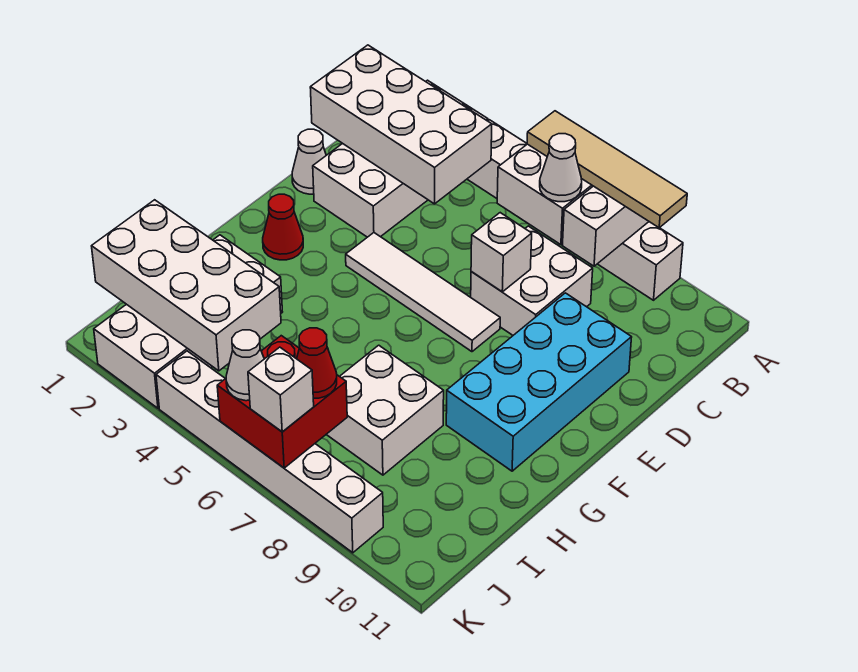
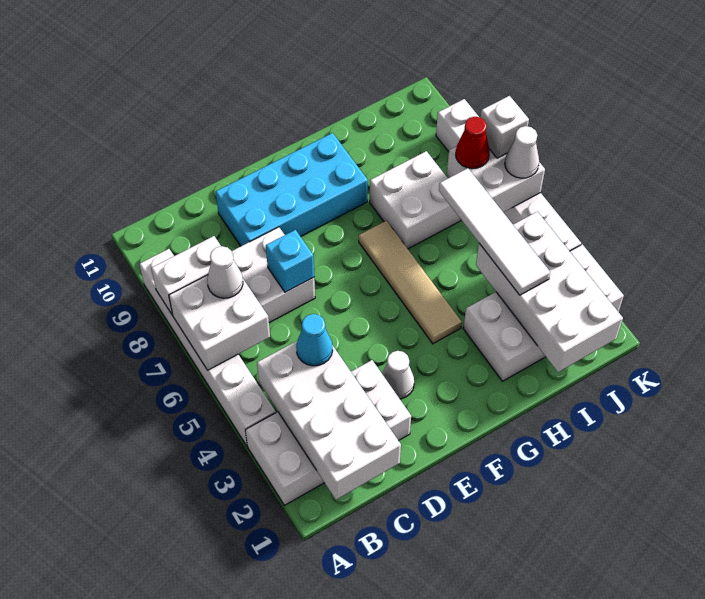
tan 1x4 tile [527,111,687,228] -> tan 1x4 tile moved to [359,221,462,344]
none -> cyan 1x1 cone [296,314,333,366]
white 1x1 cone [292,129,326,194] -> white 1x1 cone moved to [382,351,414,399]
white 1x1 brick [471,213,532,292] -> cyan 1x1 brick [266,230,314,292]
white 1x4 tile [346,233,500,352] -> white 1x4 tile moved to [439,168,550,295]
red 1x1 cone [263,194,303,260] -> none
red 2x2 brick [217,336,347,468] -> white 2x2 brick [447,147,545,212]

